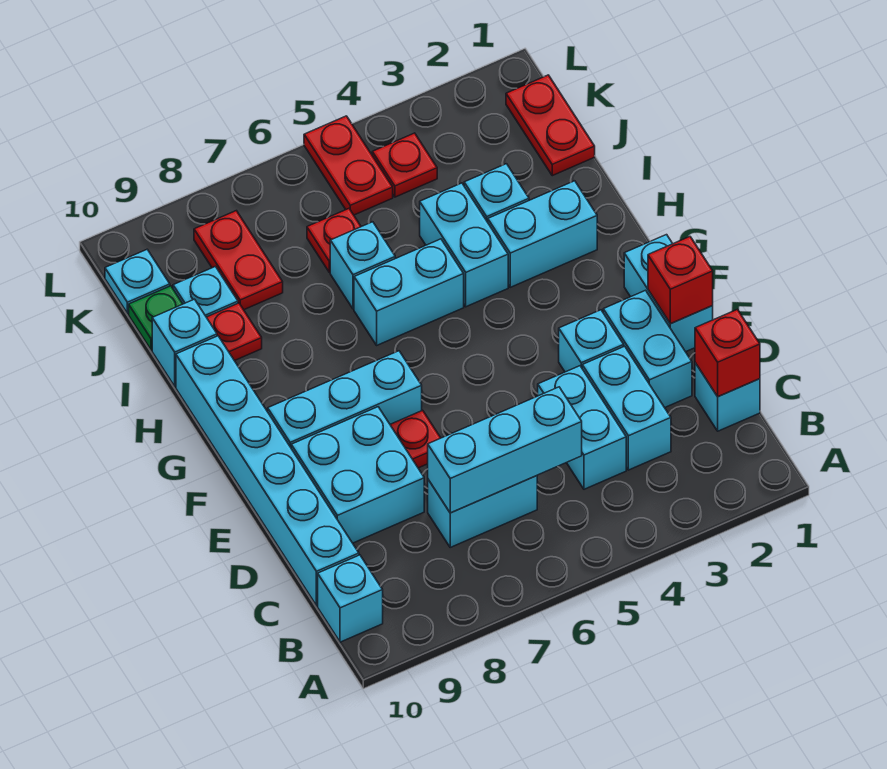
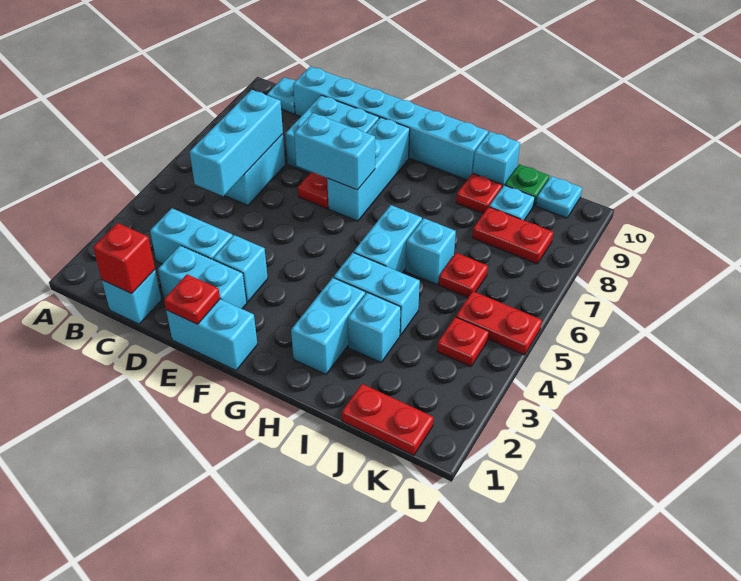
cyan 1x1 brick [318,555,383,642] -> cyan 1x1 plate [267,77,295,114]
cyan 1x2 brick [538,366,626,489] -> cyan 1x2 brick moved to [294,113,375,190]
red 1x1 brick [648,237,713,324] -> red 1x1 plate [164,274,220,324]

